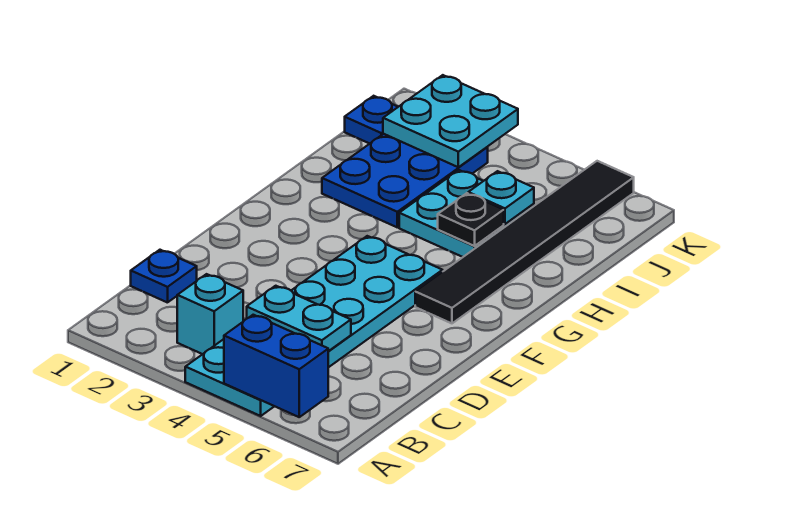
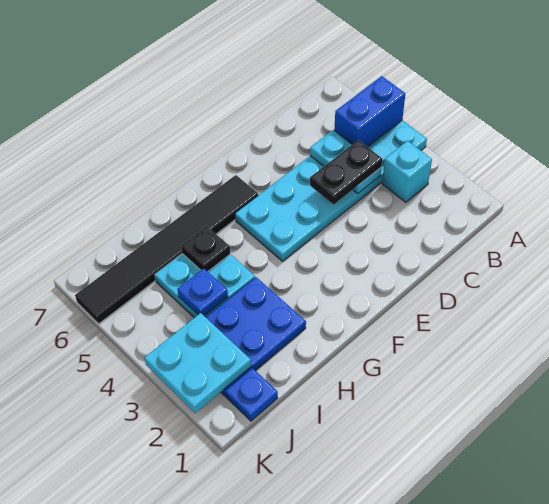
blue 1x2 brick [224,315,328,417] -> blue 1x2 brick turned to [334,76,405,147]
blue 1x1 plate [131,250,197,303] -> blue 1x1 plate moved to [177,268,228,316]
none -> black 1x2 plate [310,140,382,205]
cyan 1x1 plate [468,171,534,224] -> none

